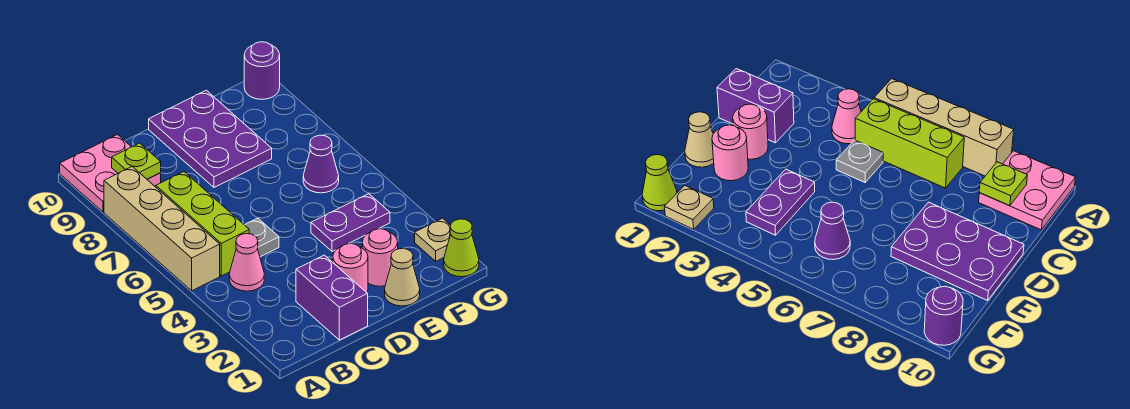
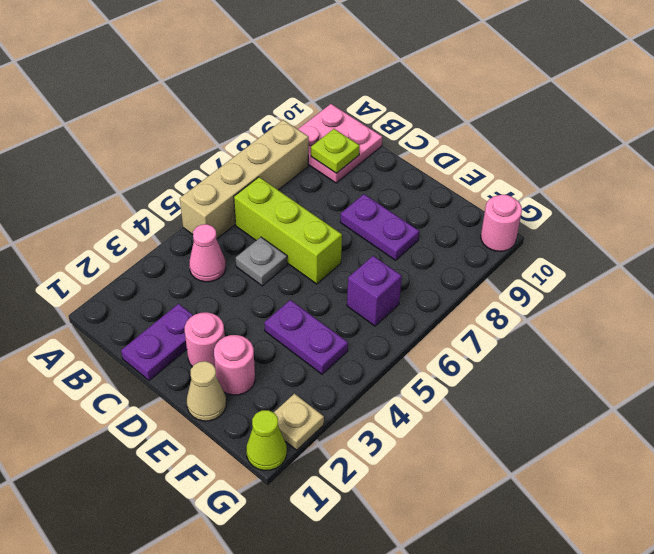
lime 1x3 brick [156,172,249,276] -> lime 1x3 brick turned to [234,177,342,284]
purple 1x2 brick [296,255,368,340] -> purple 1x2 plate [121,304,193,381]
purple 2x3 plate [149,90,272,187] -> purple 1x2 plate [340,194,419,260]
purple 1x1 cone [303,135,339,193] -> purple 1x1 brick [347,256,402,326]
purple 1x1 round brick [244,42,280,99] -> pink 1x1 round brick [481,195,522,251]

